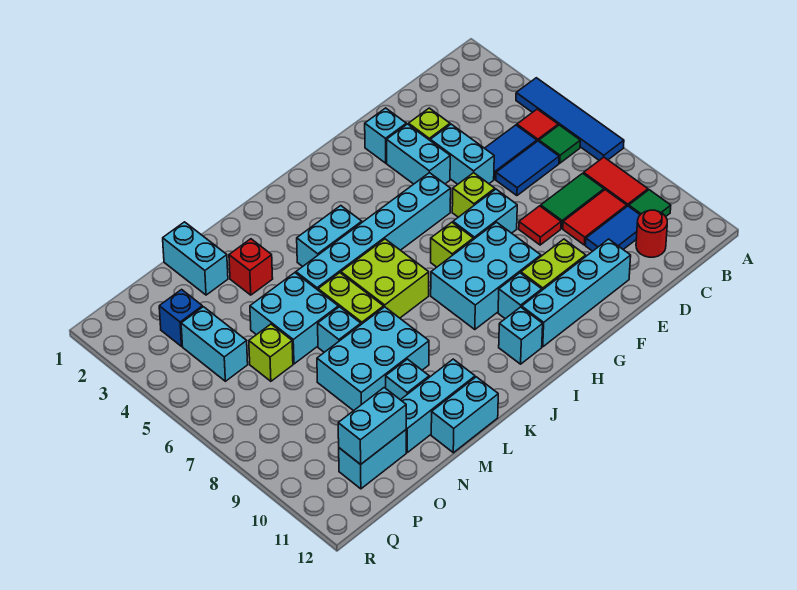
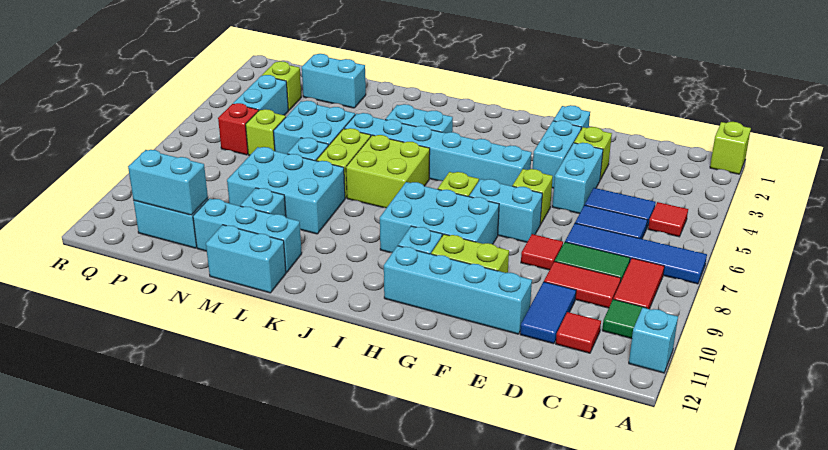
none -> lime 1x1 brick [710,122,751,174]
blue 1x4 tile [516,78,624,160] -> blue 1x4 tile turned to [565,223,707,284]
green 1x1 tile [539,125,580,163] -> none
blue 1x2 tile [586,206,640,251] -> blue 1x2 tile turned to [520,282,576,344]
red 1x1 round brick [636,210,667,257] -> red 1x1 tile [556,312,601,353]
cyan 1x1 brick [499,307,543,364] -> cyan 1x1 brick moved to [629,308,678,373]
red 1x1 brick [229,239,273,295] -> red 1x1 brick moved to [218,103,258,155]
cyan 1x2 brick [163,222,228,295] -> cyan 1x2 brick turned to [302,54,366,108]
blue 1x1 brick [159,290,202,346] -> lime 1x1 brick [262,61,301,110]

